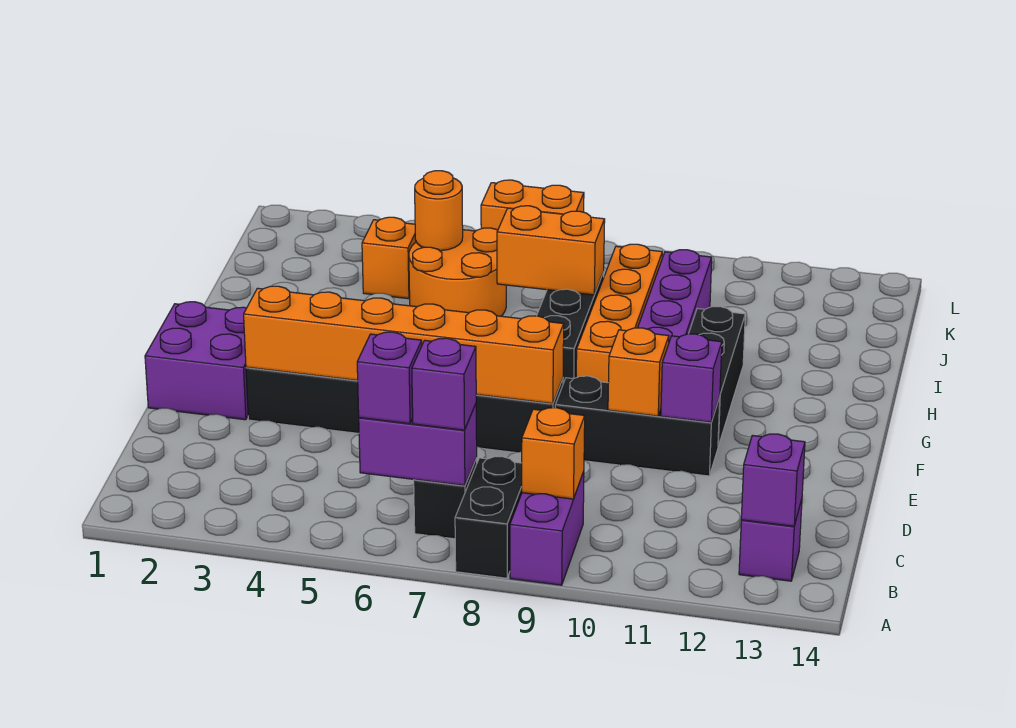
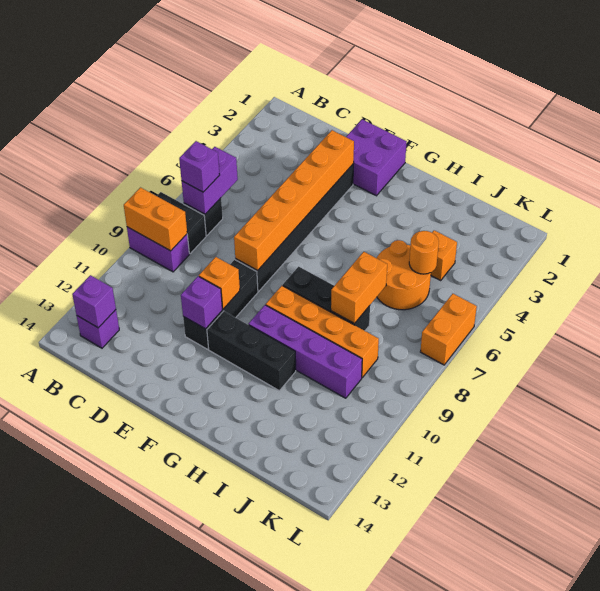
purple 1x1 brick [357,332,422,424] -> none
orange 1x1 brick [522,408,585,499] -> orange 1x2 brick [124,188,187,251]

